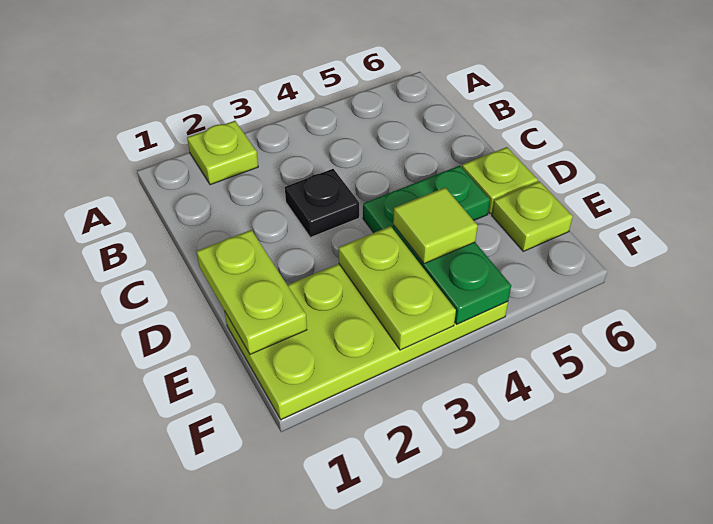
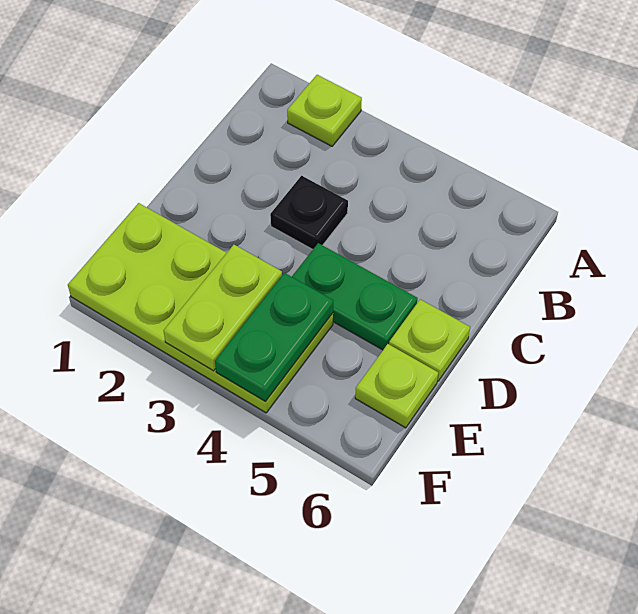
lime 1x2 plate [196,230,307,354] -> none
lime 1x1 tile [393,188,478,264] -> none

